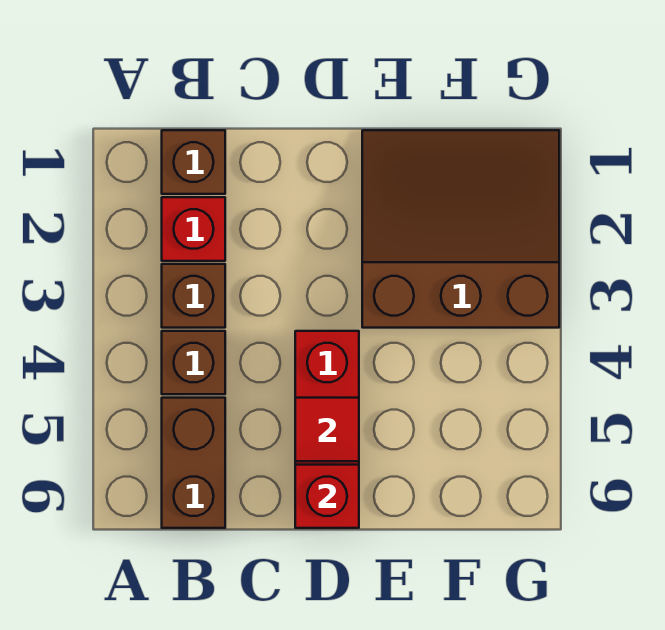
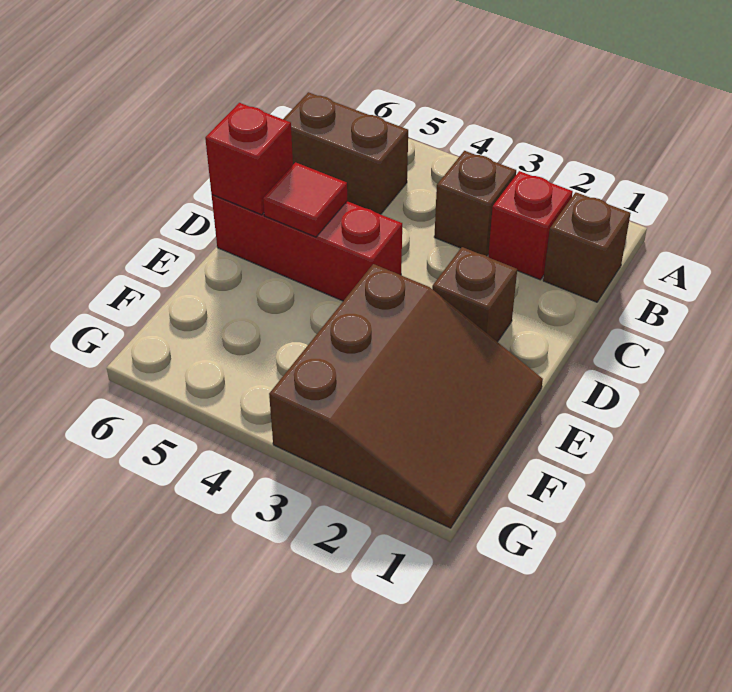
brown 1x1 brick [162,331,225,394] -> brown 1x1 brick moved to [432,247,517,342]

